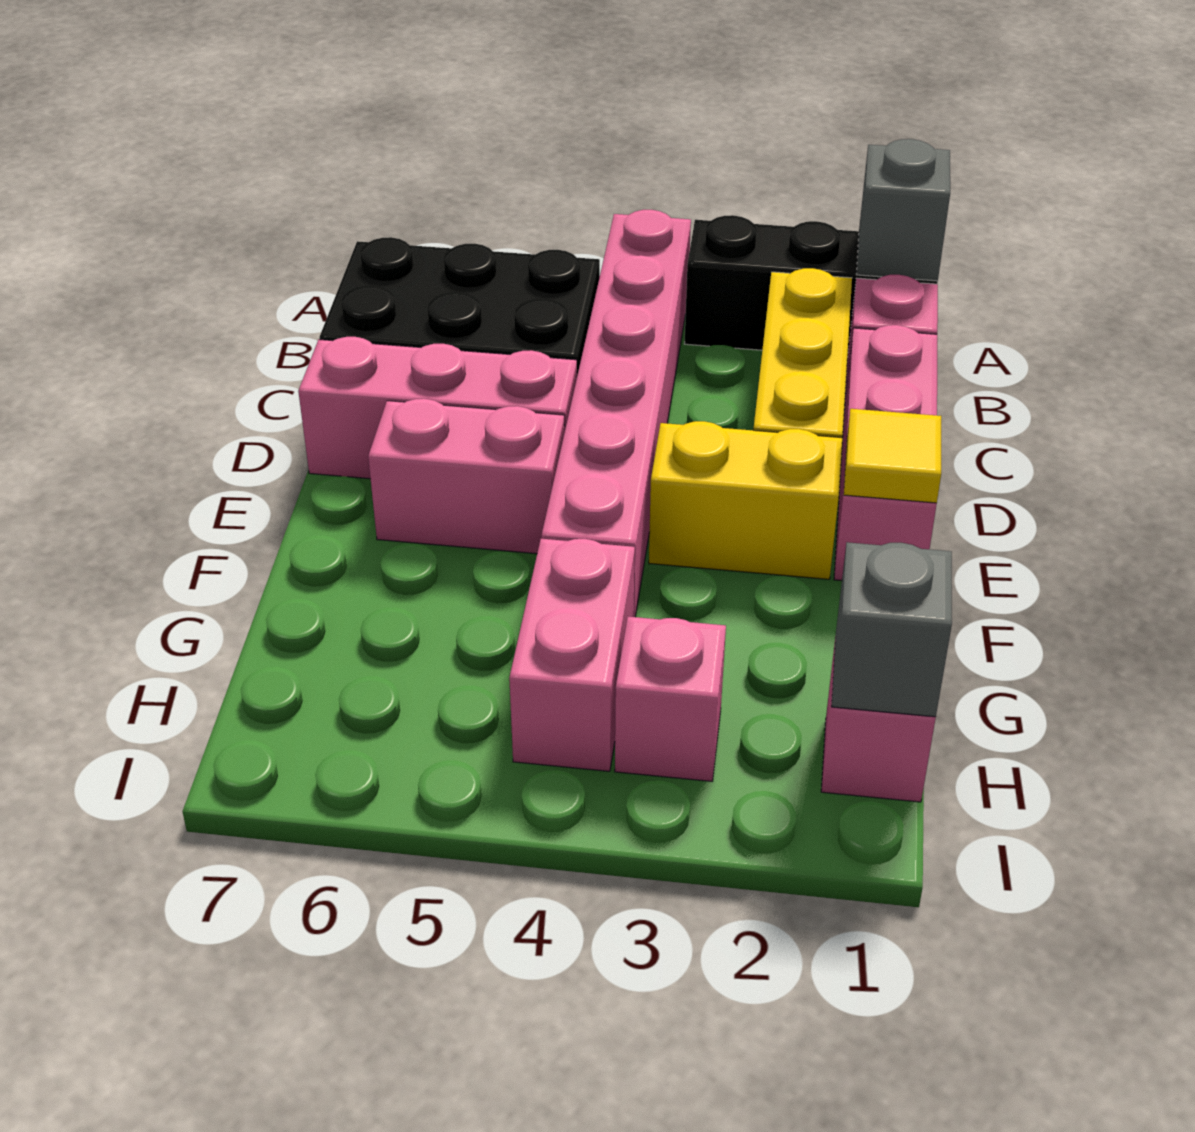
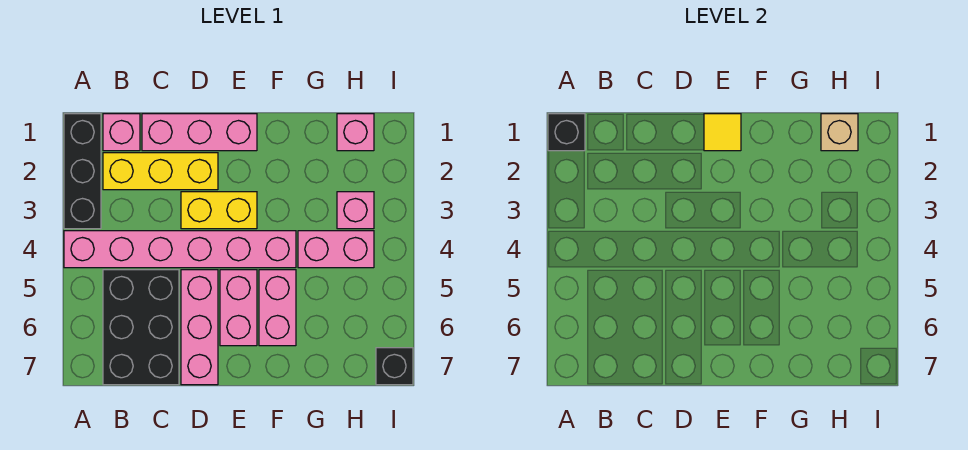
grey 1x1 brick [856,139,950,281] -> black 1x1 brick [548,114,585,151]
yellow 1x2 brick [649,421,842,579] -> yellow 1x2 brick turned to [181,192,257,229]
none -> pink 1x2 brick [259,270,296,346]
grey 1x1 brick [831,542,952,717] -> tan 1x1 brick [821,114,858,151]
none -> black 1x1 brick [376,348,413,385]

